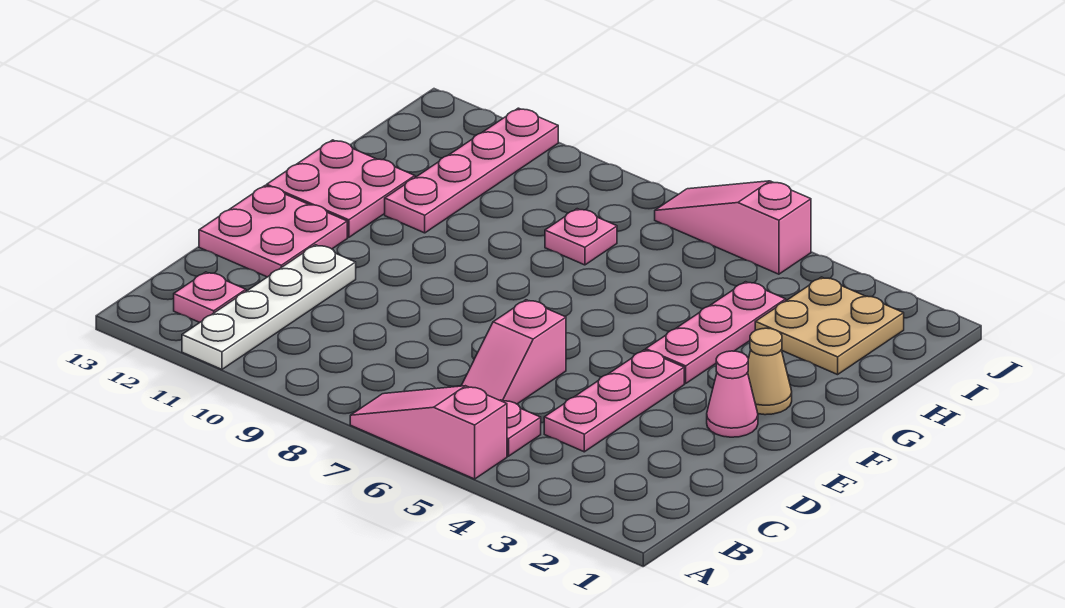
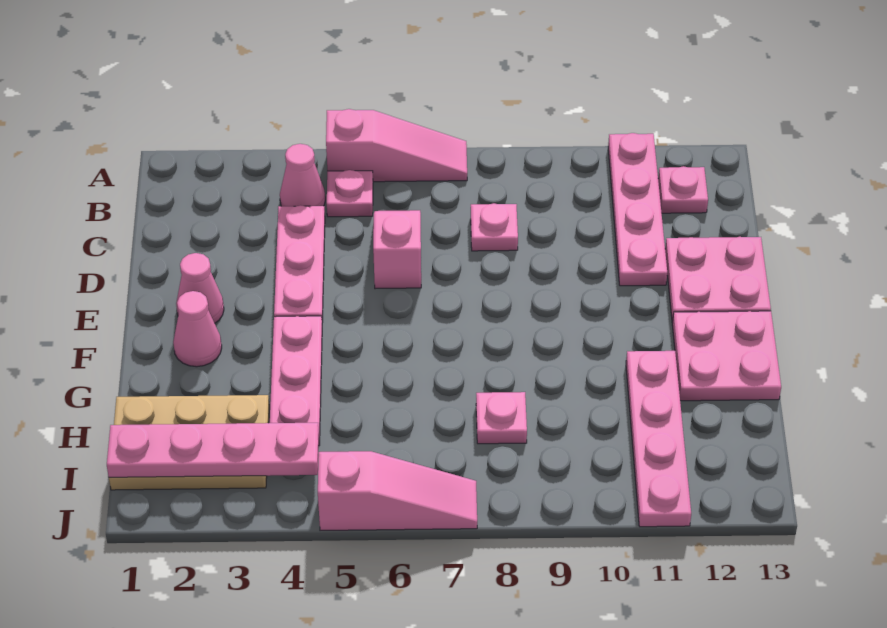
white 1x4 plate [182,245,356,369] -> pink 1x4 plate [608,133,667,286]
none -> pink 1x1 cone [280,144,325,206]
none -> pink 1x1 plate [471,203,518,251]
tan 1x1 cone [748,328,792,415] -> pink 1x1 cone [173,291,222,367]
tan 2x2 plate [755,277,904,375] -> tan 2x3 plate [109,395,269,490]
none -> pink 1x4 plate [107,423,319,477]

